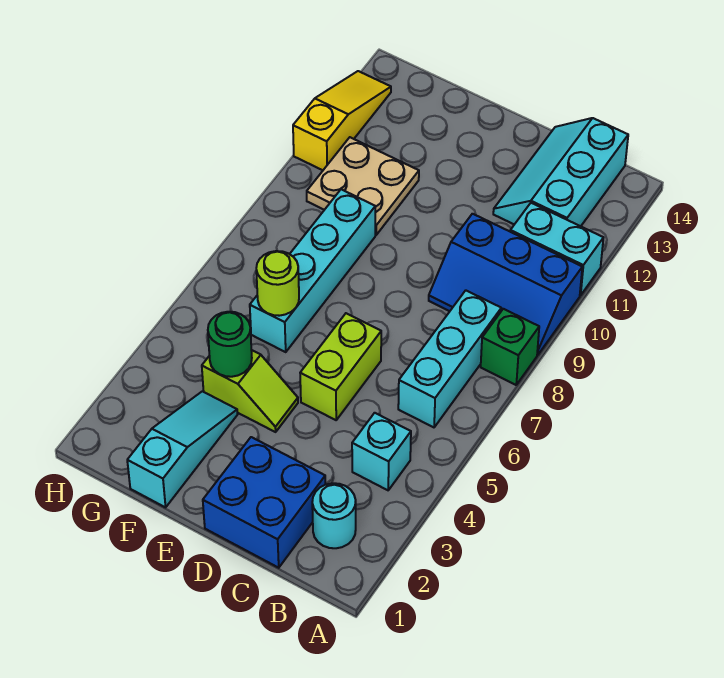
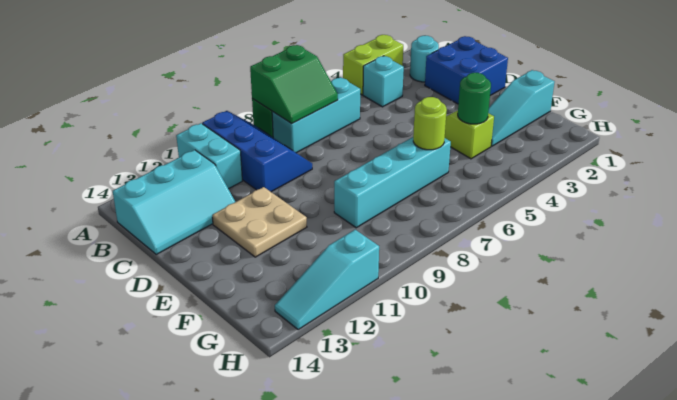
none -> green 2x2 slope [250,45,338,123]
lime 1x2 brick [300,313,381,420] -> lime 1x2 brick moved to [343,35,403,95]
tan 2x2 plate [307,137,419,235] -> tan 2x2 plate moved to [212,187,307,257]
yellow 1x3 slope [293,71,391,170] -> cyan 1x3 slope [275,230,379,329]

